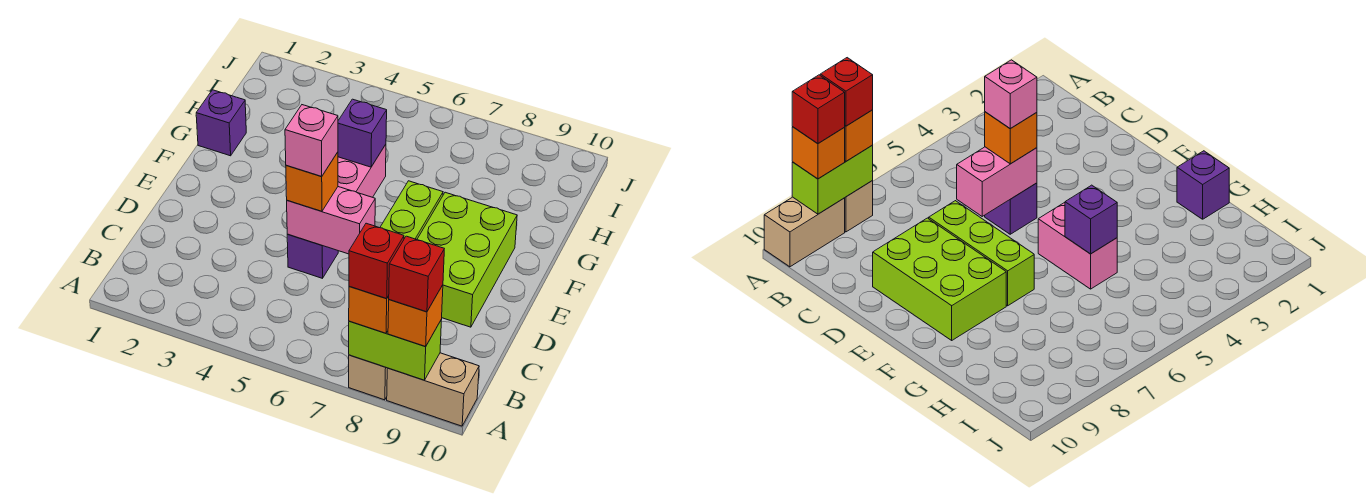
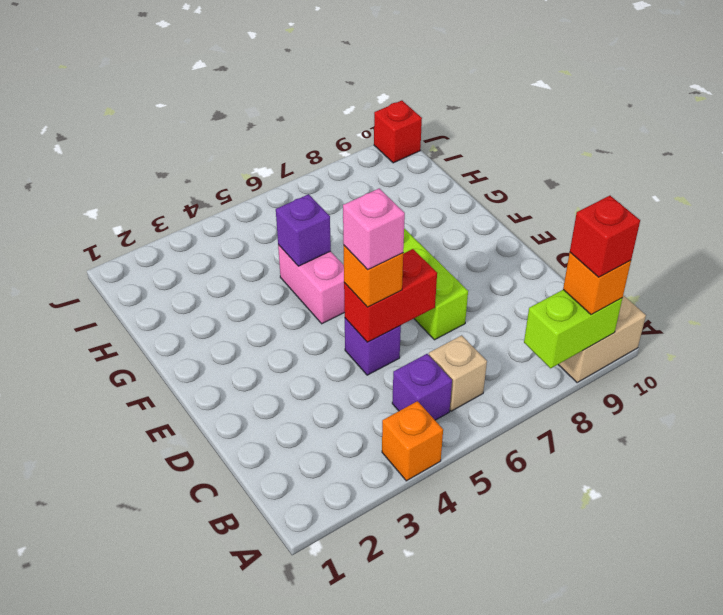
tan 1x1 brick [349,355,387,400] -> tan 1x1 brick moved to [429,335,487,411]
orange 1x1 brick [349,287,389,333] -> orange 1x1 brick moved to [382,401,443,481]
red 1x1 brick [349,223,404,299] -> red 1x1 brick moved to [374,101,422,163]
pink 1x2 brick [287,187,375,254] -> red 1x2 brick [344,249,437,342]
lime 2x3 brick [417,192,517,327] -> none
purple 1x1 brick [196,90,246,156] -> purple 1x1 brick moved to [392,354,452,420]

